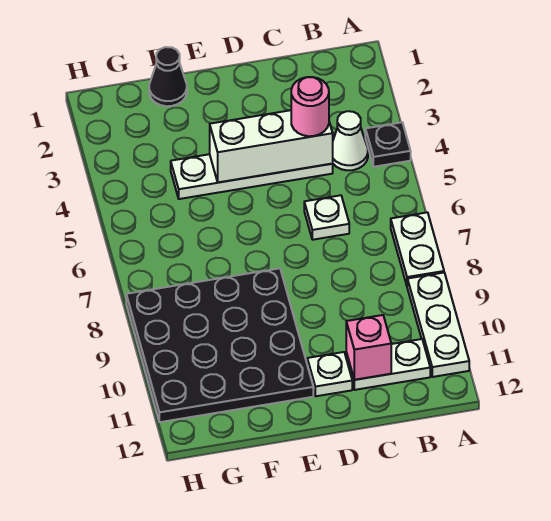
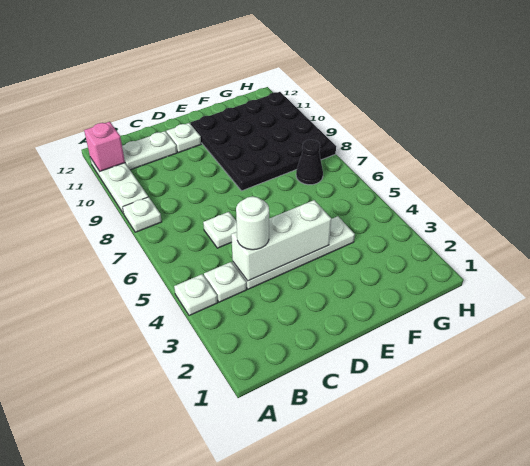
black 1x1 plate [365,122,411,167] -> white 1x1 plate [174,274,217,316]
white 1x2 plate [391,212,444,285] -> white 1x1 plate [123,197,162,232]
white 1x1 cone [333,111,368,170] -> white 1x1 plate [204,262,246,302]
pink 1x1 round brick [291,77,329,136] -> white 1x1 round brick [236,196,269,250]
pink 1x1 brick [346,315,391,380] -> pink 1x1 brick moved to [84,122,125,171]
black 1x1 cone [149,47,187,106] -> black 1x1 cone moved to [296,140,323,185]

